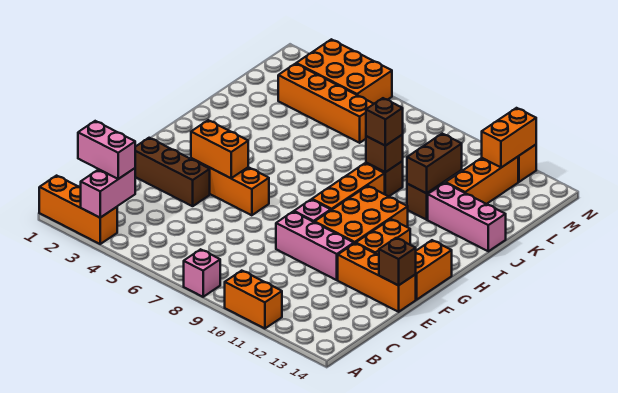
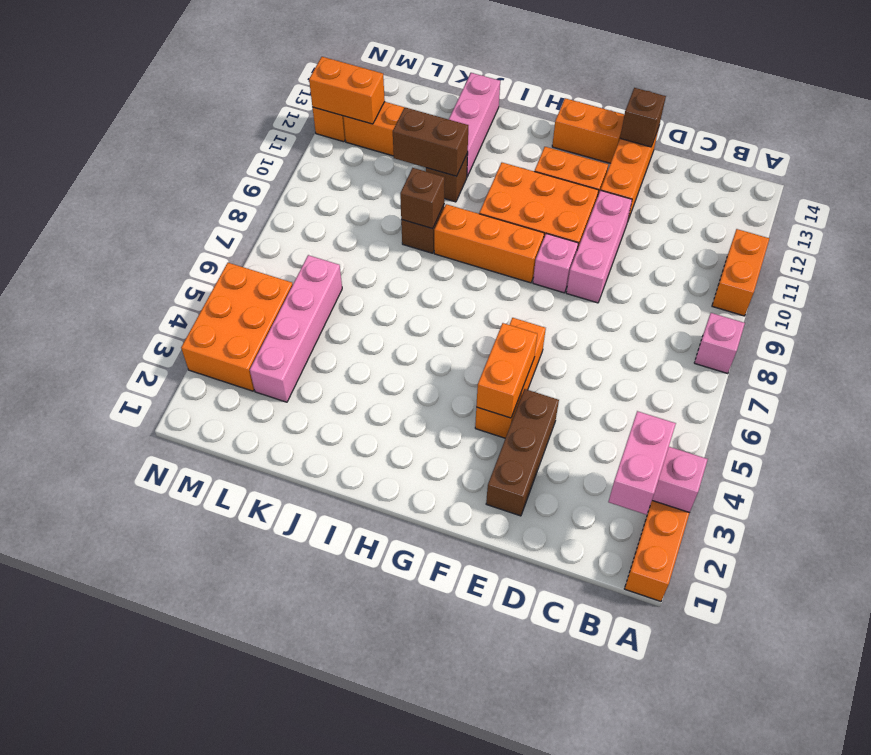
brown 1x1 brick [366,98,403,146] -> none
orange 1x4 brick [278,64,373,143] -> pink 1x4 brick [250,255,342,402]

